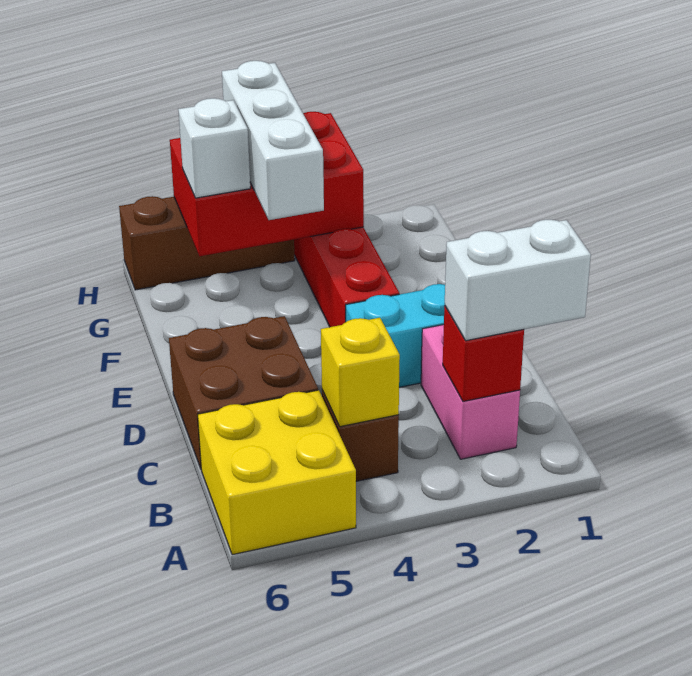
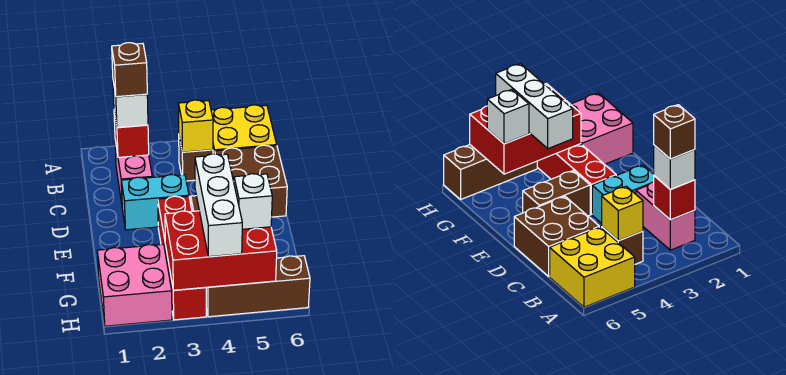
white 1x2 brick [445,220,591,341] -> white 1x1 brick [113,82,148,128]
none -> brown 1x1 brick [112,43,147,97]
none -> brown 1x2 brick [523,170,590,216]
none -> pink 2x2 brick [97,244,172,326]

